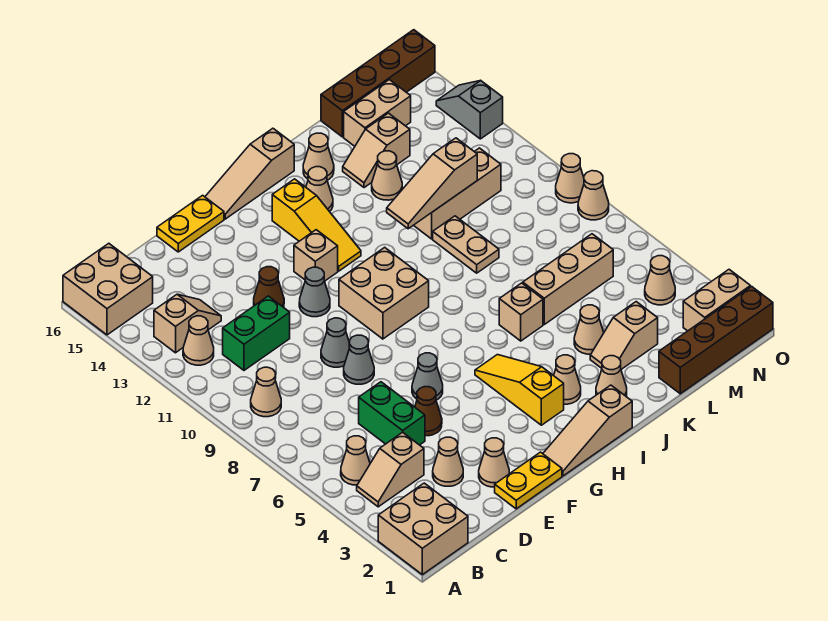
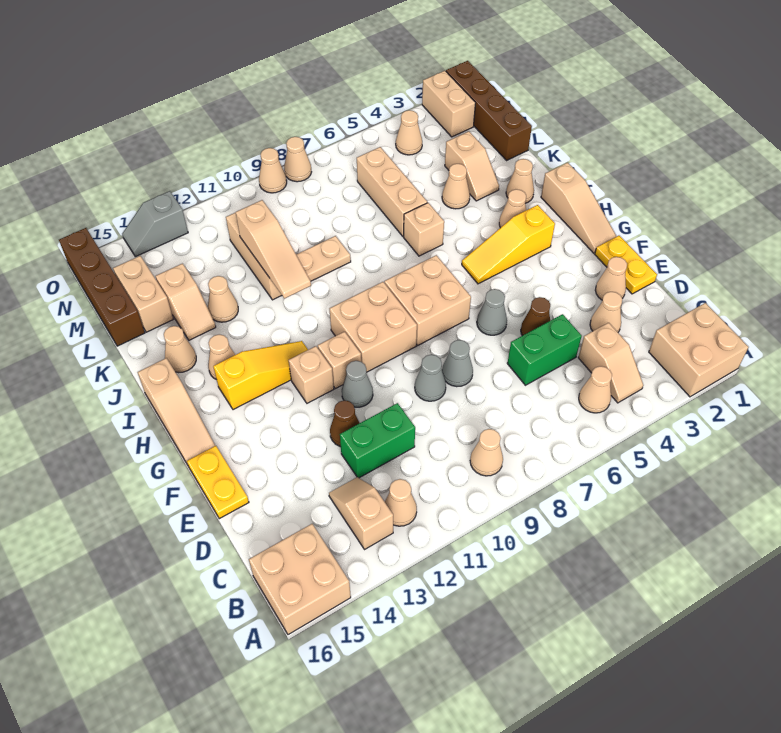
green 1x2 brick [223,296,290,370] -> green 1x2 brick turned to [340,403,415,478]
none -> tan 2x2 brick [384,255,471,345]
none -> tan 1x1 brick [318,332,361,389]

